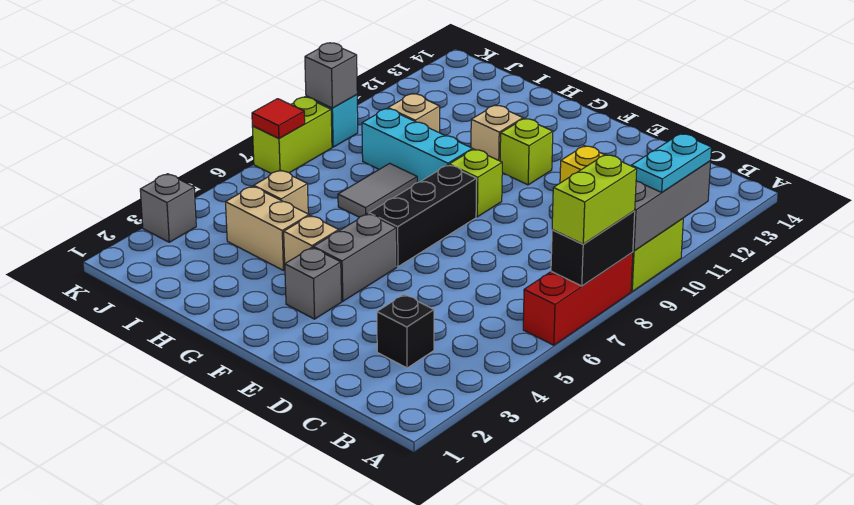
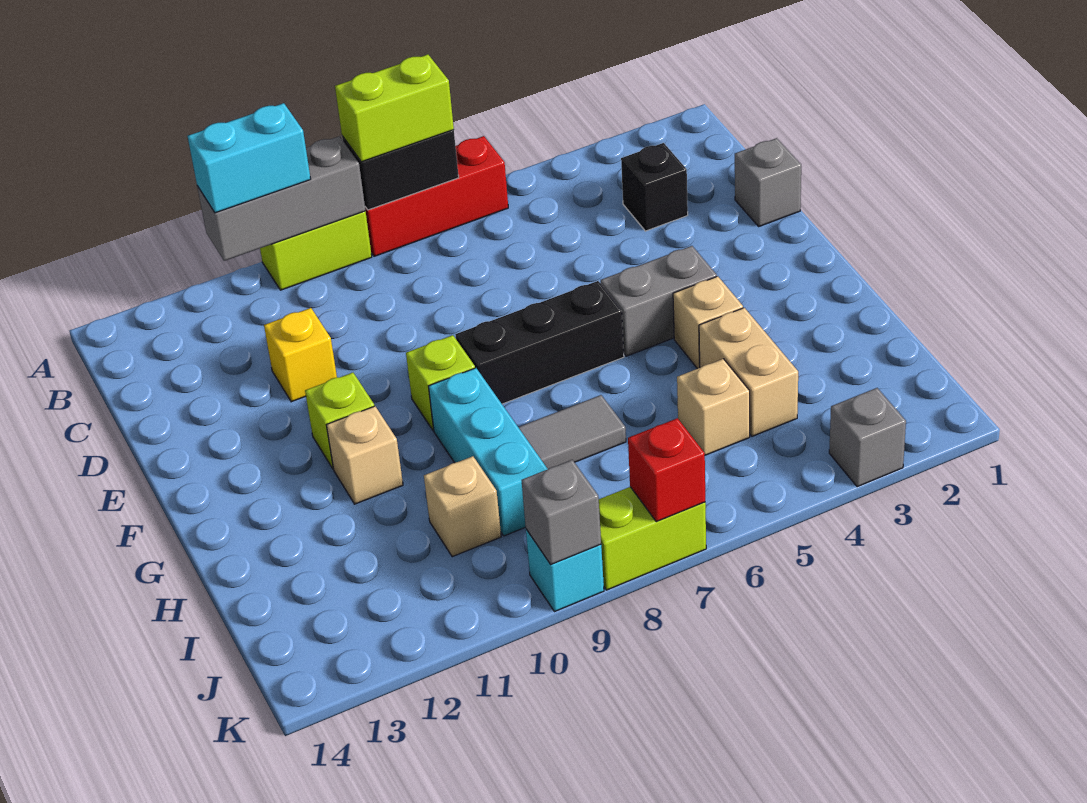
cyan 1x2 plate [631,134,711,192] -> cyan 1x2 brick [188,103,311,213]
grey 1x1 brick [285,248,341,319] -> grey 1x1 brick moved to [735,138,801,226]
red 1x1 tile [252,99,305,139] -> red 1x1 brick [628,418,705,522]

